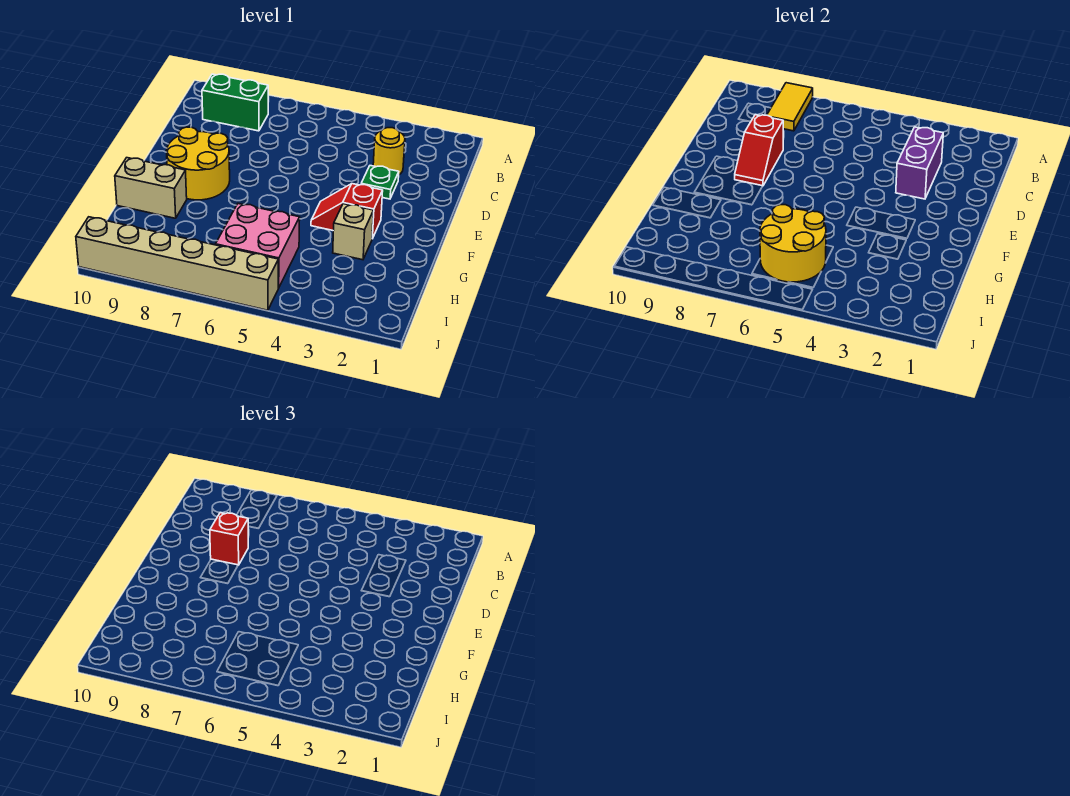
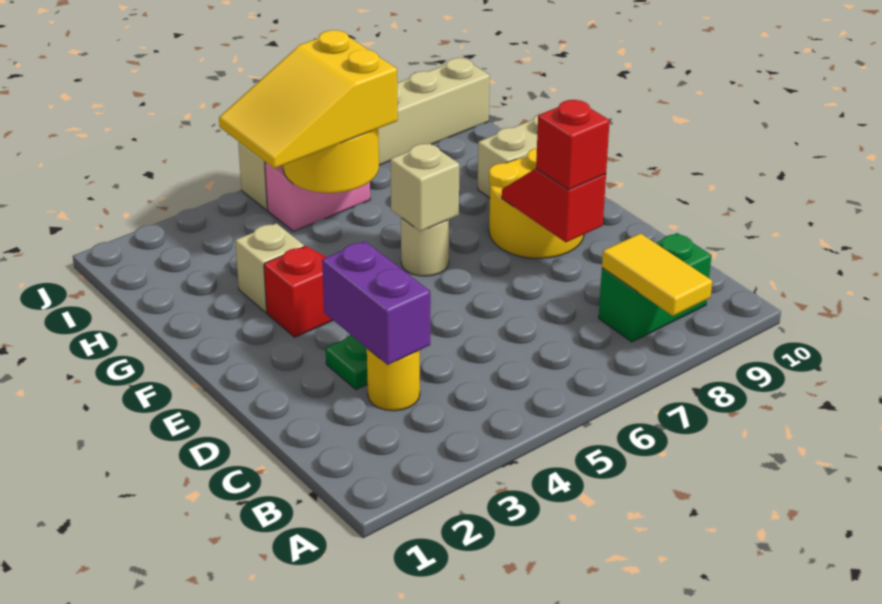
none -> tan 1x1 round brick [401,218,449,276]
none -> tan 1x1 brick [390,143,459,231]
none -> yellow 2x3 slope [219,30,398,169]
pink 2x2 brick [216,204,300,288] -> pink 1x2 brick [265,162,370,231]

